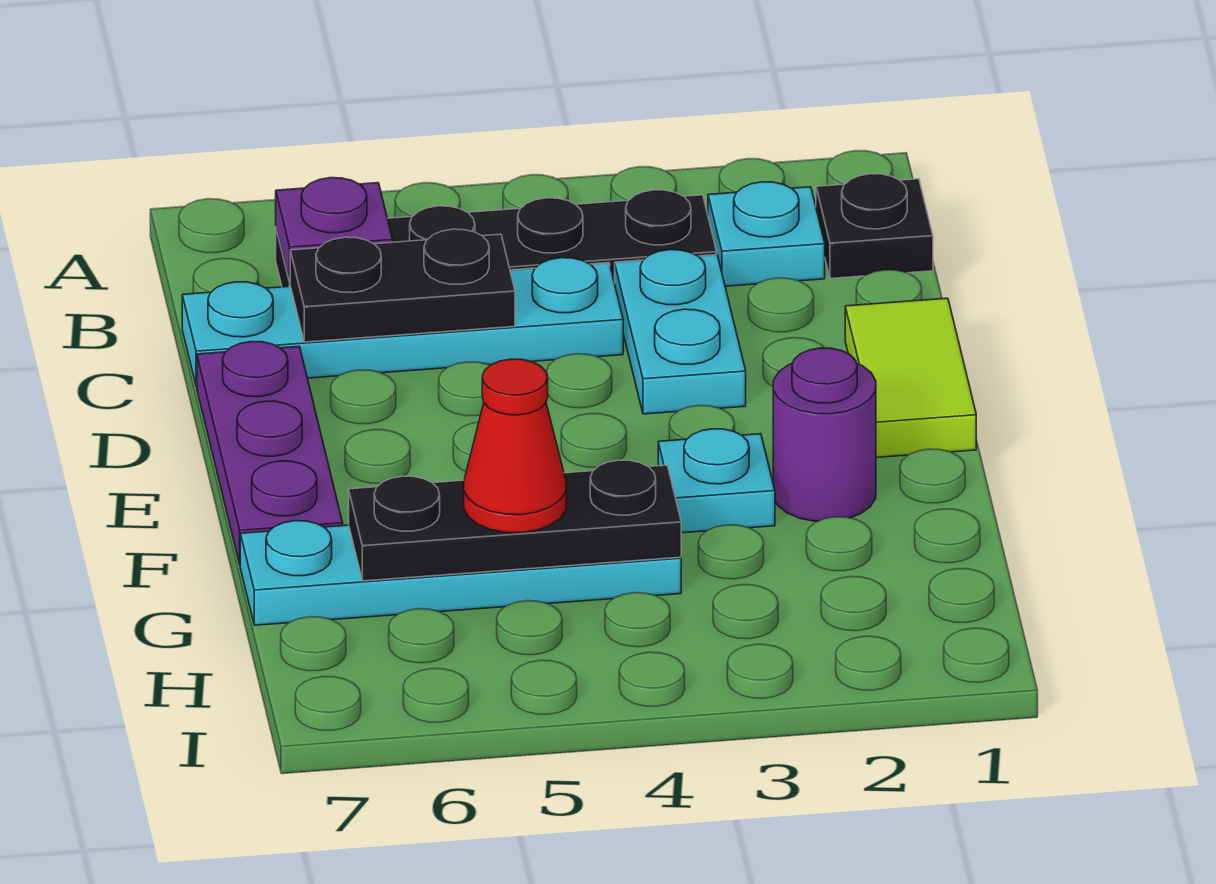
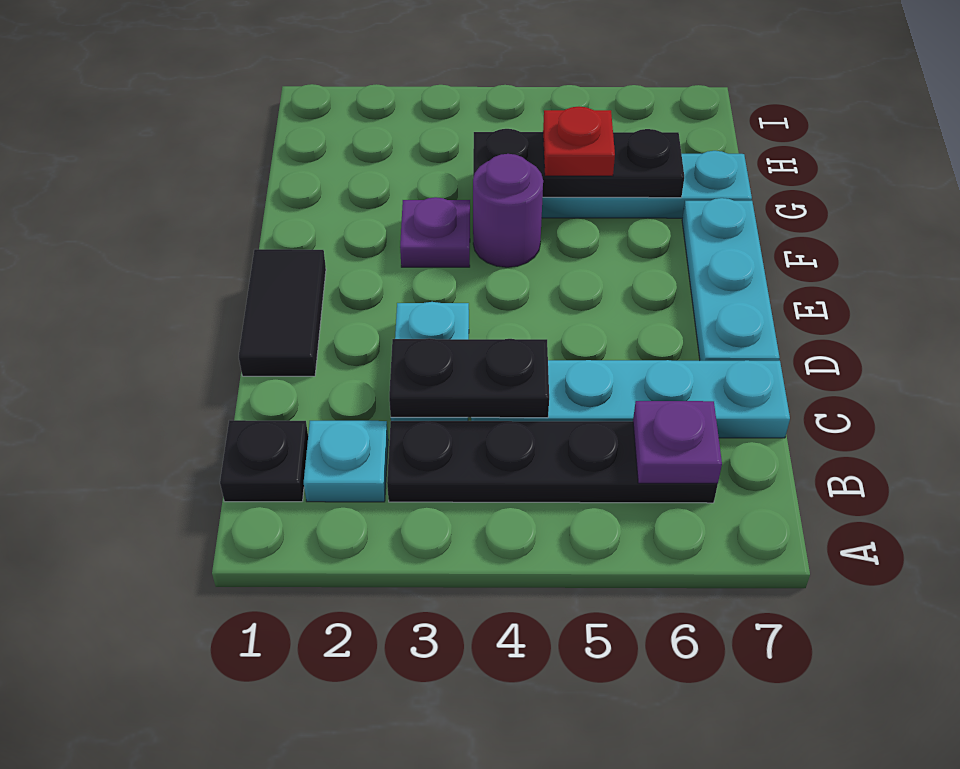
black 1x2 plate [290,229,515,342] -> black 1x2 plate moved to [389,338,549,418]
lime 1x2 tile [845,298,976,458] -> black 1x2 tile [239,249,326,376]
purple 1x3 plate [197,342,343,564] -> cyan 1x3 plate [682,198,780,361]
purple 1x1 round brick [773,348,876,521] -> purple 1x1 round brick moved to [473,154,543,267]
cyan 1x1 plate [658,429,775,533] -> purple 1x1 plate [400,197,470,267]
red 1x1 cone [464,359,566,533] -> red 1x1 plate [543,107,615,176]

